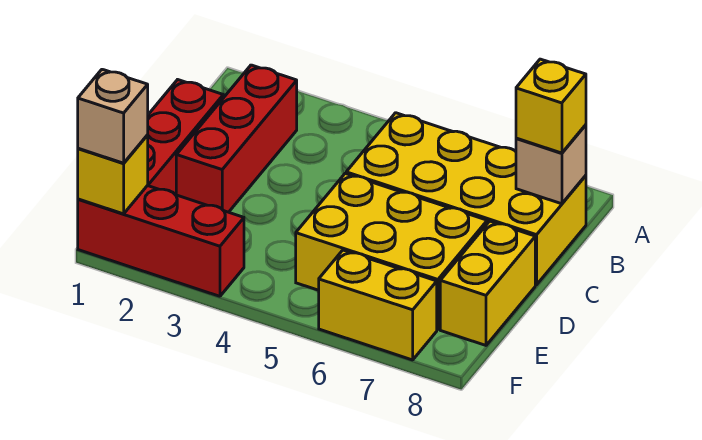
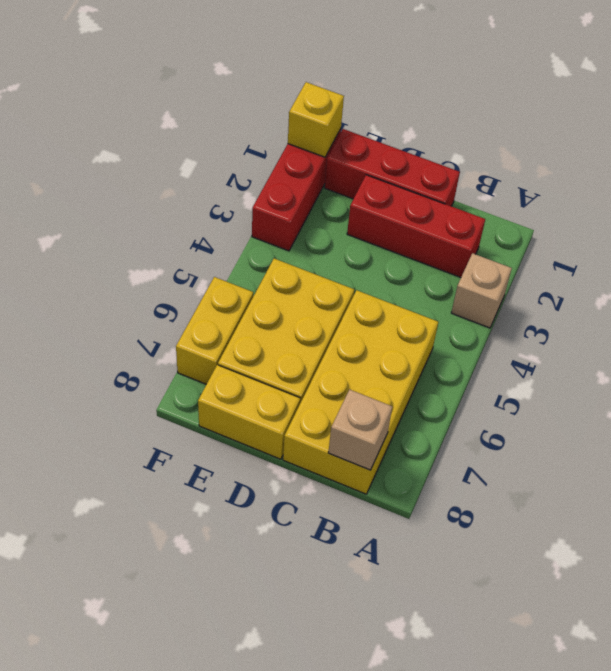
yellow 1x1 brick [516,59,586,153] -> none
tan 1x1 brick [78,69,148,163] -> tan 1x1 brick moved to [451,253,512,328]

